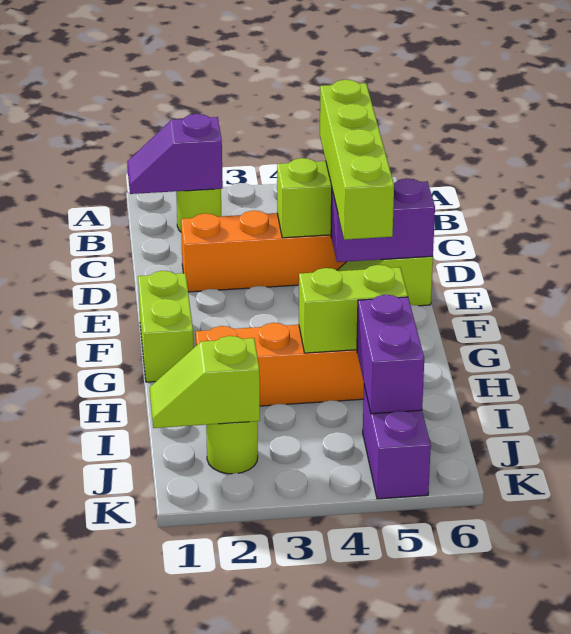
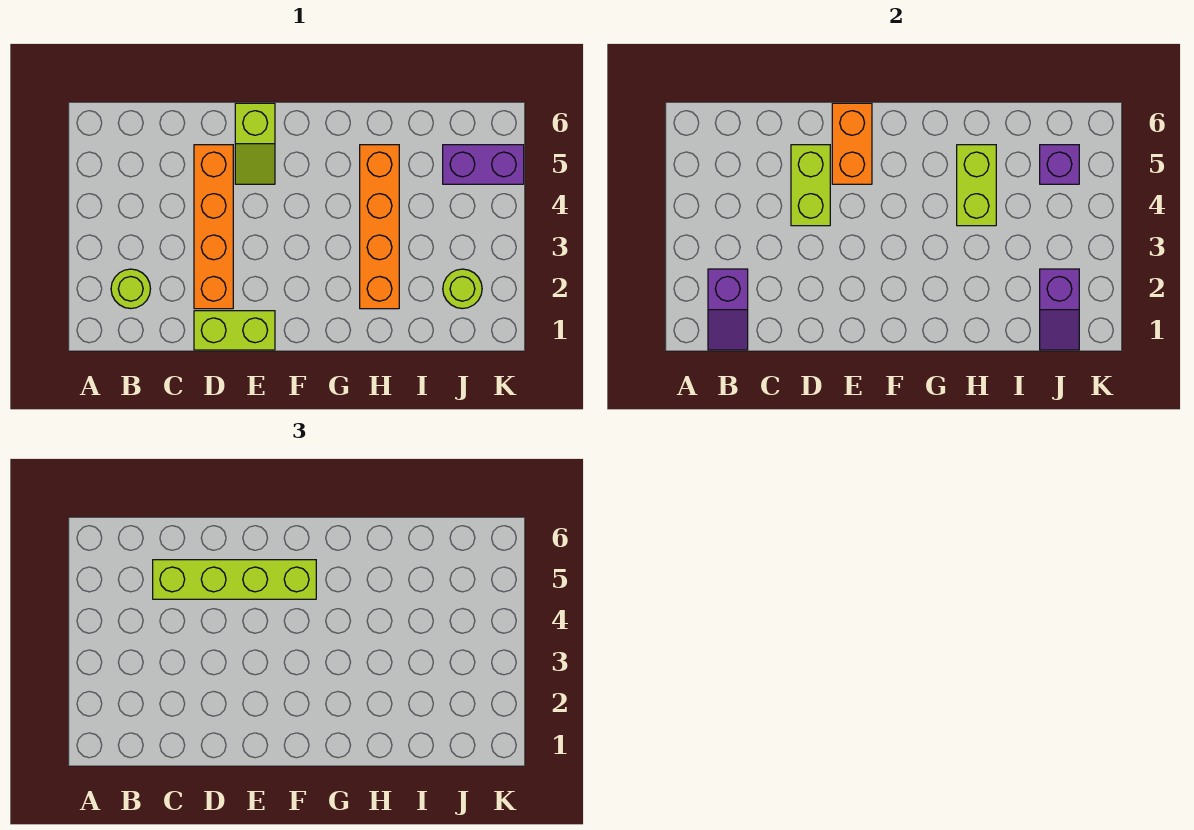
purple 1x2 brick [331,178,435,262] -> orange 1x2 brick [832,103,872,184]
lime 1x2 brick [138,271,194,382] -> lime 1x2 brick moved to [194,311,275,350]
purple 1x2 brick [357,295,424,414] -> purple 1x1 brick [1040,145,1079,184]
lime 1x2 slope [150,336,260,428] -> purple 1x2 slope [1040,269,1079,350]

